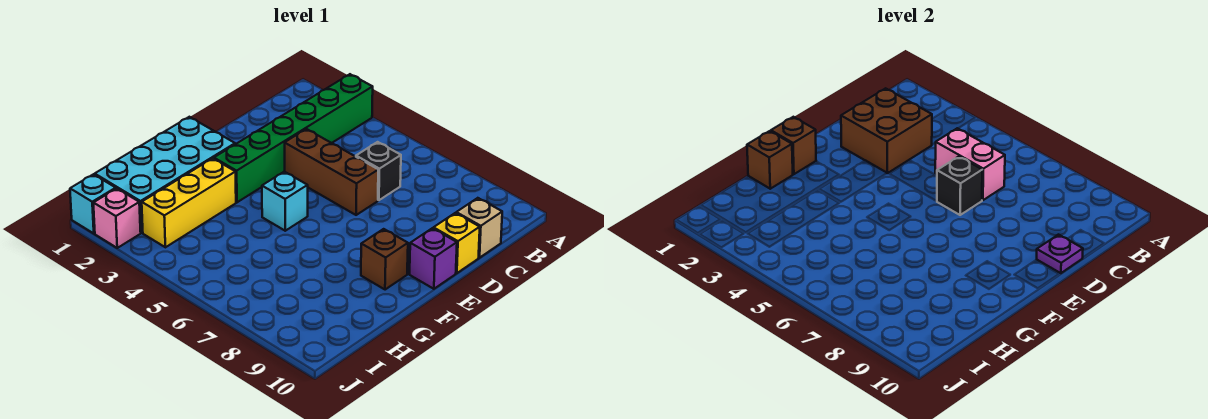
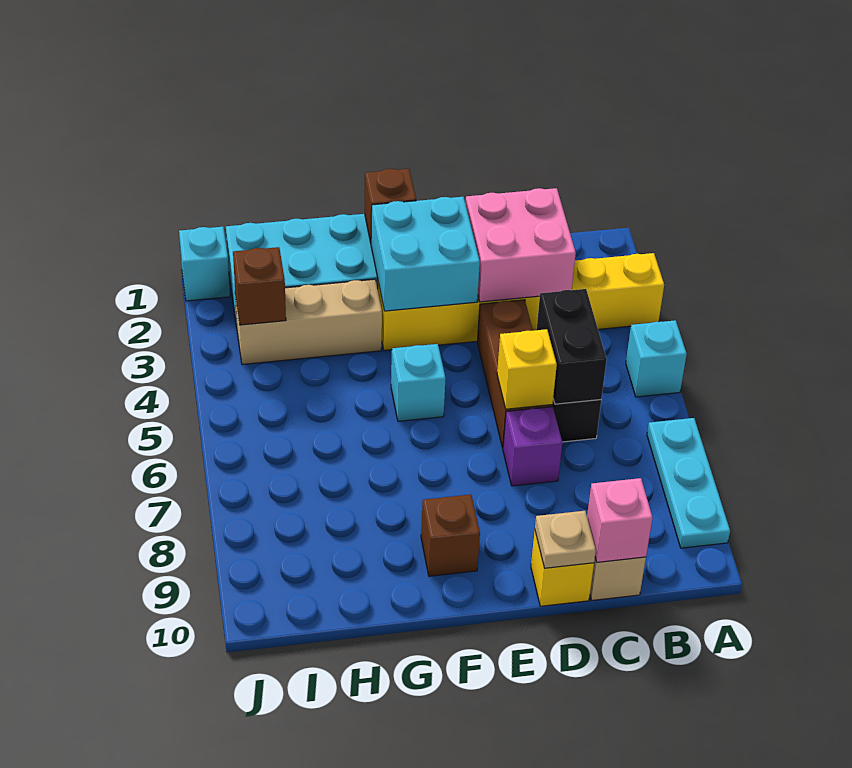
green 1x6 brick [214,74,373,202] -> yellow 1x6 brick [378,253,664,350]
none -> cyan 1x1 brick [626,320,687,397]
none -> cyan 1x3 plate [647,418,730,548]
brown 2x2 brick [841,88,932,173] -> pink 2x2 brick [465,188,576,302]
pink 1x2 brick [935,128,1005,200] -> black 1x2 brick [537,289,607,404]
black 1x1 brick [937,157,982,215] -> yellow 1x1 brick [497,329,557,409]
purple 1x1 plate [1037,235,1083,273] -> tan 1x1 plate [535,511,596,568]
none -> cyan 2x2 brick [371,197,480,311]
purple 1x1 brick [410,228,457,289] -> purple 1x1 brick moved to [503,407,562,486]
brown 1x1 brick [747,131,793,189] -> brown 1x1 brick moved to [233,247,286,325]
yellow 1x3 brick [142,158,236,247] -> tan 1x3 brick [235,279,382,364]
pink 1x1 brick [93,189,141,248] -> pink 1x1 brick moved to [587,478,652,562]

